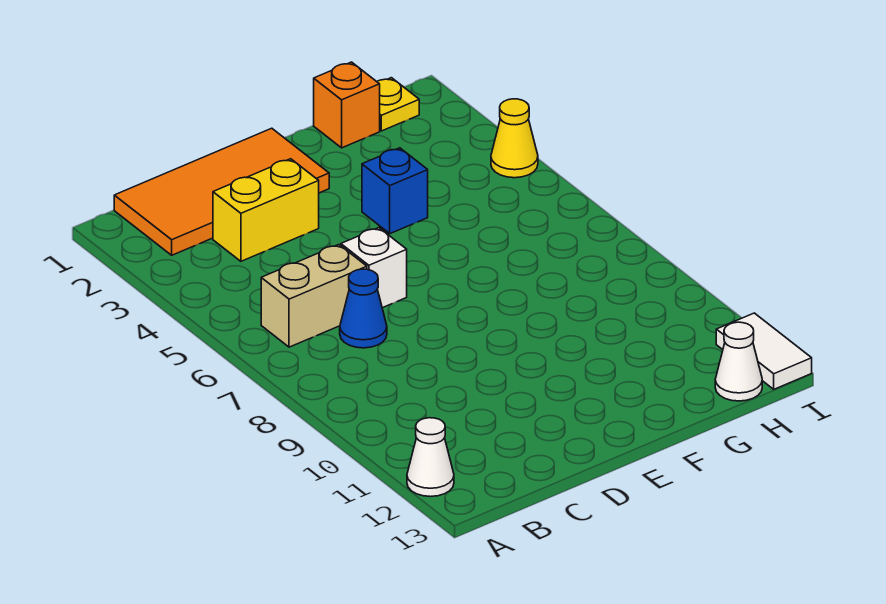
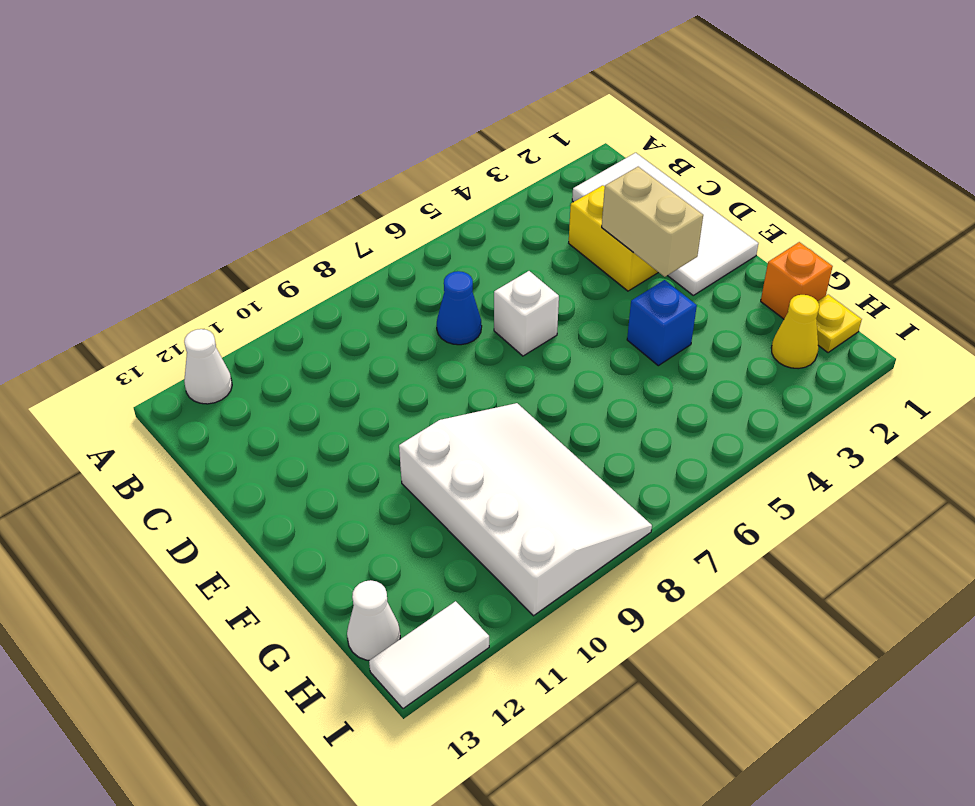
orange 2x4 tile [114,128,329,255] -> white 2x4 tile [572,153,758,295]
tan 1x2 brick [261,245,367,347] -> tan 1x2 brick moved to [602,167,703,277]
none -> white 3x4 slope [399,403,652,616]
yellow 1x1 cone [491,99,538,178] -> yellow 1x1 cone moved to [771,295,819,369]

